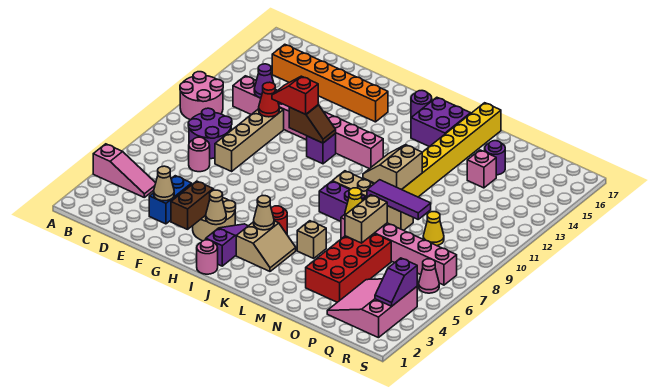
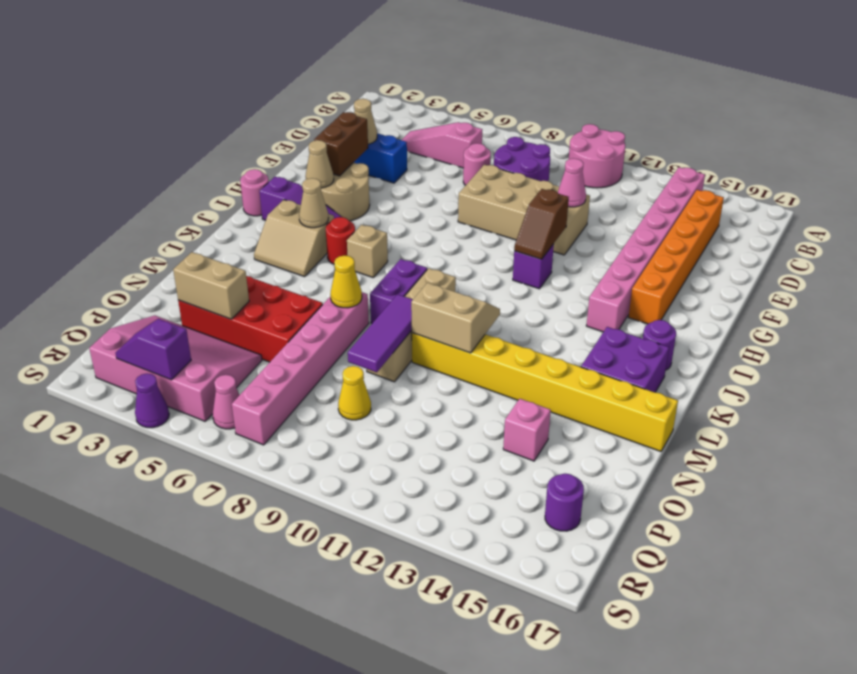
pink 1x3 slope [93,144,156,197] -> pink 1x3 slope turned to [402,122,482,168]
pink 1x8 brick [233,76,383,169] -> pink 1x8 brick moved to [586,167,705,332]
purple 1x1 cone [254,64,274,98] -> purple 1x1 cone moved to [135,373,169,428]
tan 1x4 brick [215,108,284,171] -> tan 2x4 brick [458,165,590,255]
red 1x1 cone [259,82,279,117] -> pink 1x1 cone [558,158,586,207]
red 1x2 slope [272,76,318,114] -> none
brown 1x2 brick [171,181,213,229] -> brown 1x2 brick turned to [314,112,368,176]
tan 1x1 brick [297,221,326,258] -> tan 1x1 brick moved to [347,225,388,277]
tan 1x2 brick [345,195,387,243] -> tan 1x2 brick moved to [173,252,249,319]
purple 1x1 round brick [485,141,505,175] -> purple 1x1 round brick moved to [545,474,584,531]
pink 3x3 slope [327,279,417,338] -> pink 3x4 slope [89,315,262,421]

